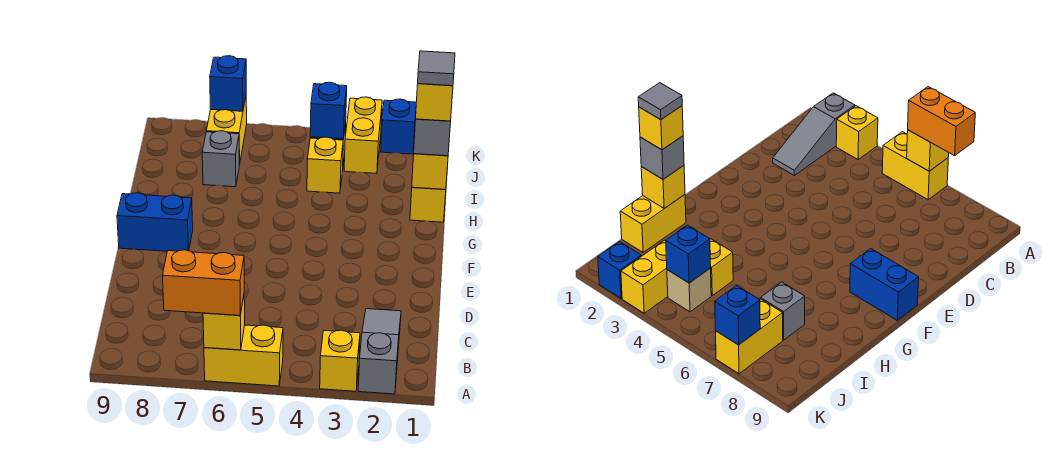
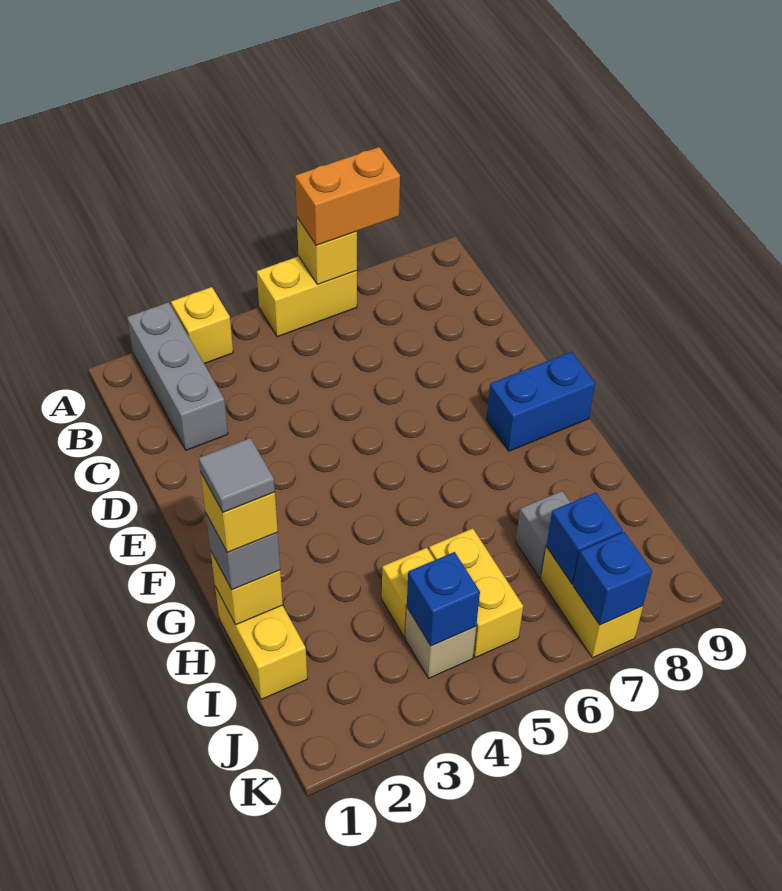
grey 1x3 slope [358,309,401,394] -> grey 1x3 brick [127,302,228,450]
yellow 1x2 brick [344,97,382,174] -> yellow 1x2 brick moved to [429,528,523,658]
blue 1x1 brick [381,99,416,154] -> blue 1x1 brick moved to [546,492,623,584]

